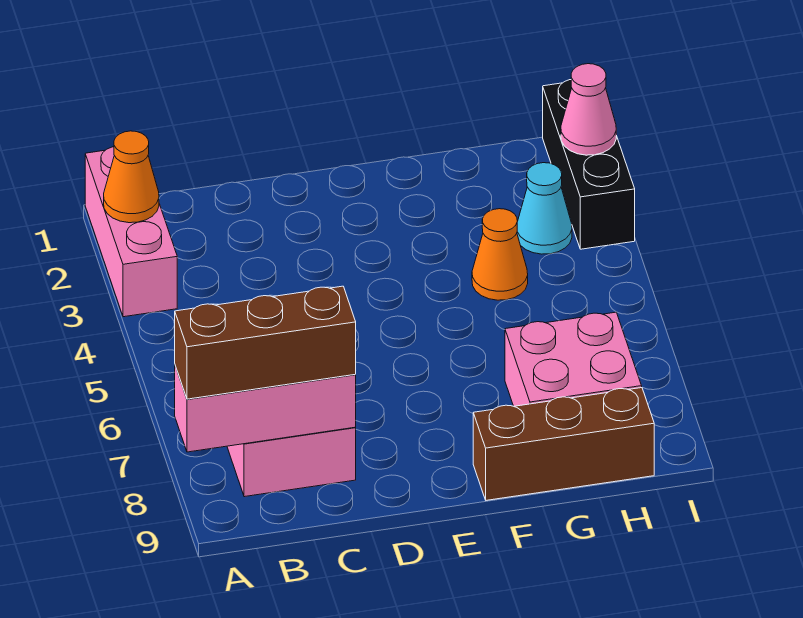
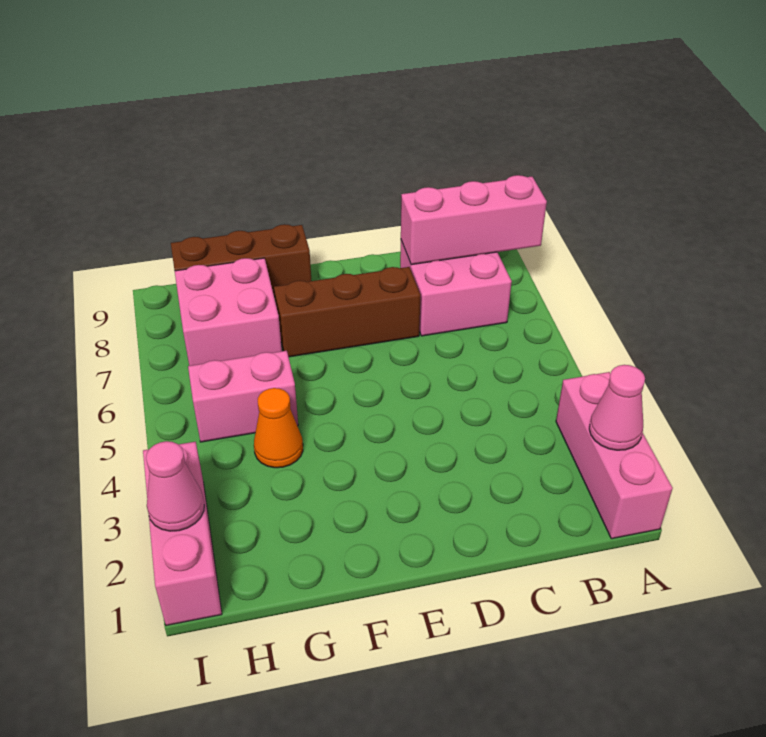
orange 1x1 cone [104,131,159,223] -> pink 1x1 cone [589,365,645,450]
brown 1x3 brick [175,286,356,399] -> brown 1x3 brick moved to [274,267,420,357]
none -> pink 1x2 brick [188,351,298,442]
cyan 1x1 cone [517,163,572,254] -> none
black 1x3 brick [543,80,635,249] -> pink 1x3 brick [143,442,222,626]

